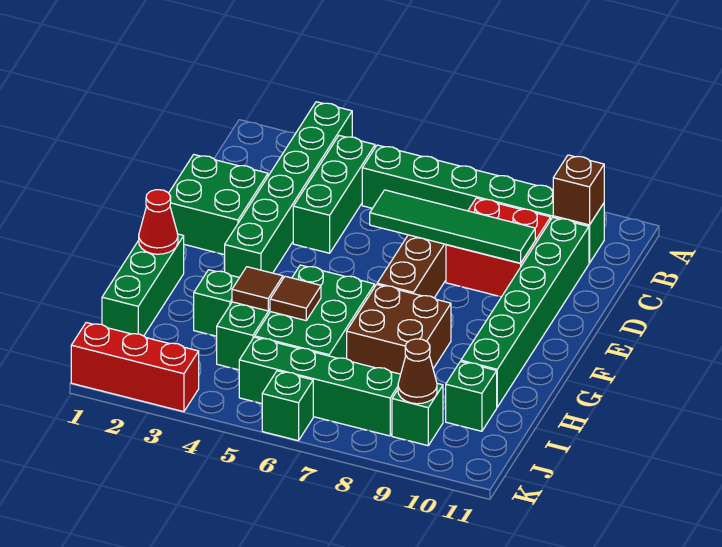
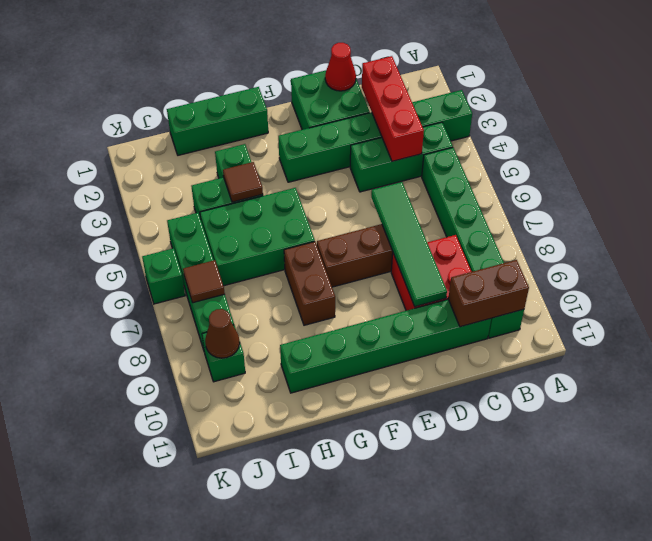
brown 1x1 brick [553,155,604,225] -> brown 1x2 brick [448,260,529,327]
red 1x1 cone [139,190,178,254] -> red 1x1 cone moved to [325,43,356,91]
brown 2x2 brick [347,285,451,374] -> brown 1x2 brick [284,242,335,325]
brown 1x1 tile [270,276,321,320] -> brown 1x1 tile moved to [183,260,225,303]
green 1x1 brick [446,361,497,431] -> none
red 1x3 brick [71,323,199,412] -> red 1x3 brick moved to [362,56,424,161]

